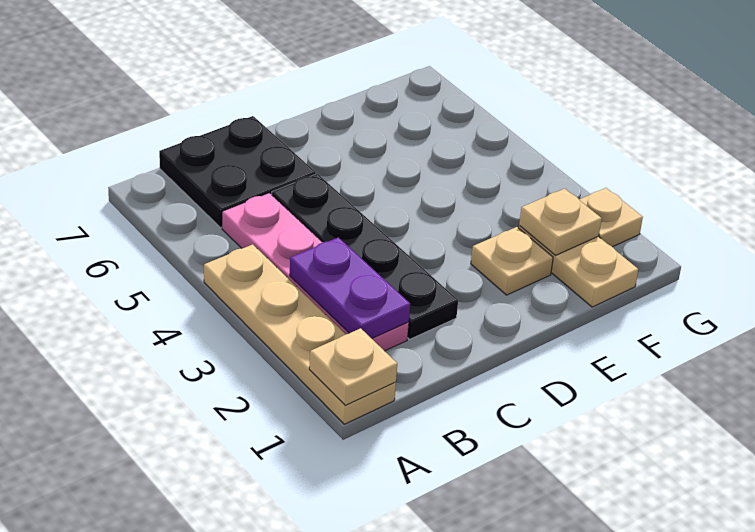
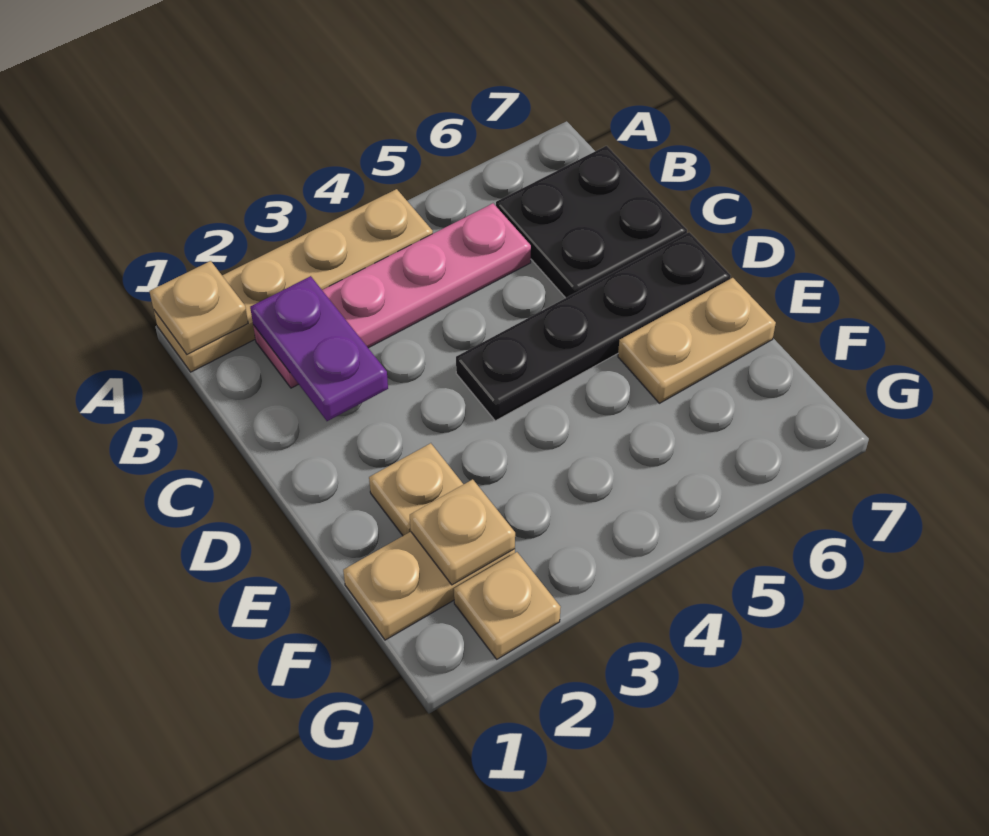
purple 1x2 plate [290,237,410,338] -> purple 1x2 plate turned to [250,276,388,421]
black 1x4 plate [272,174,458,339] -> black 1x4 plate moved to [456,232,731,421]
none -> tan 1x2 plate [618,278,776,403]

